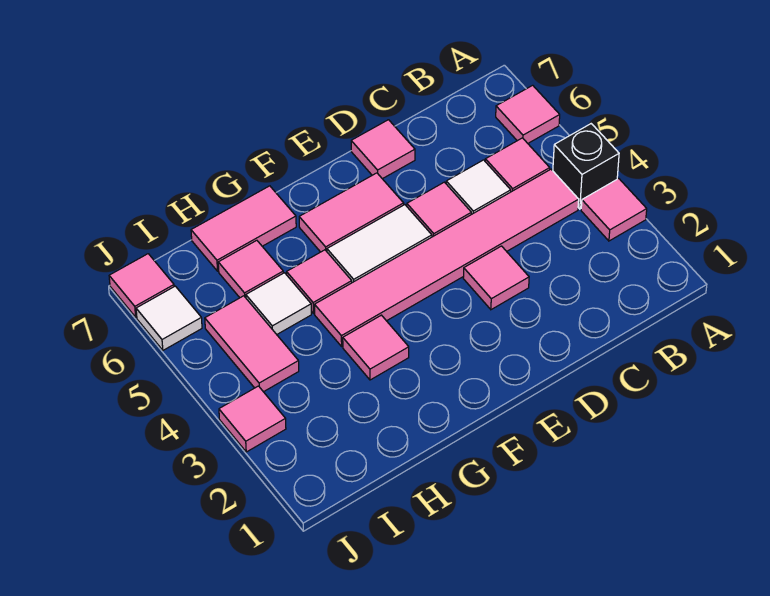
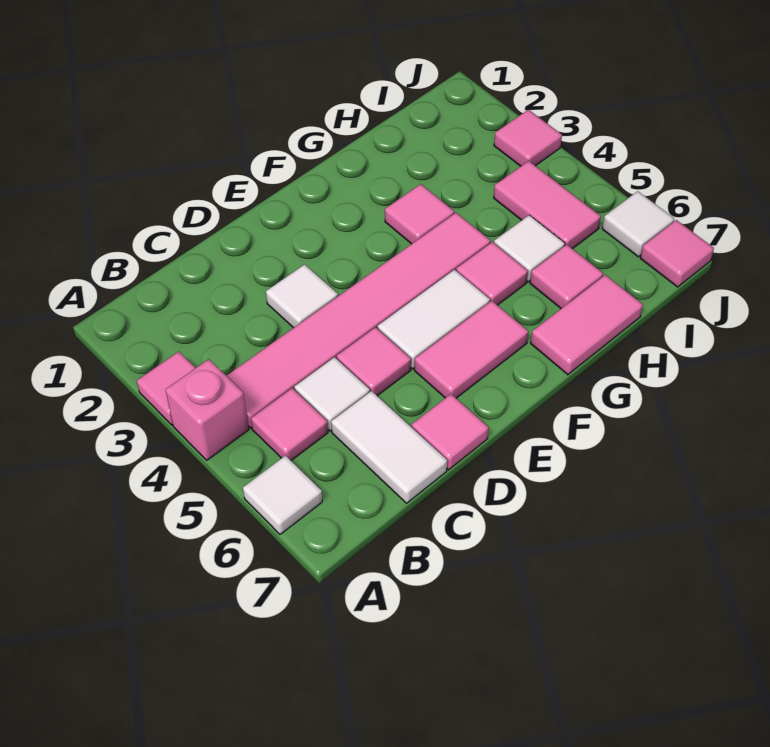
black 1x1 brick [553,124,619,209] -> pink 1x1 brick [165,359,249,460]
pink 1x1 tile [496,85,560,143] -> white 1x1 tile [243,456,322,534]
none -> white 1x2 tile [331,391,447,503]
pink 1x1 tile [463,246,529,310] -> white 1x1 tile [266,264,338,328]

